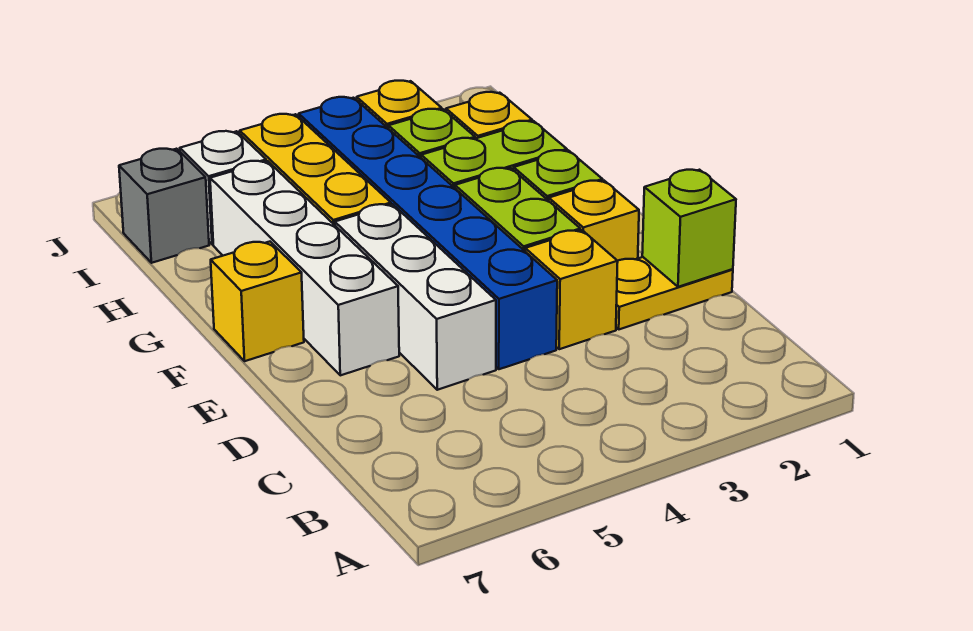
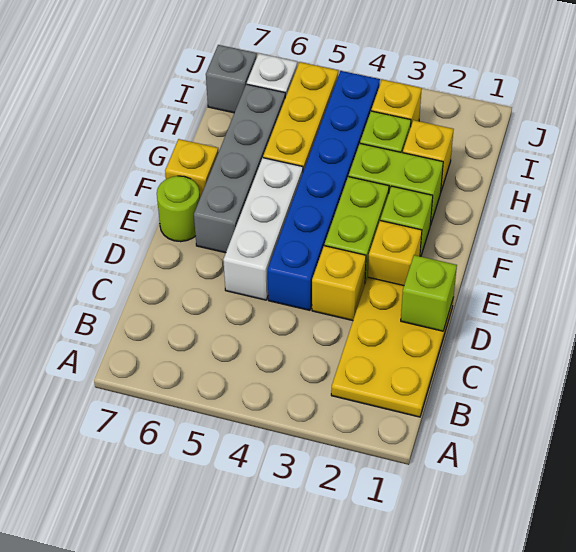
yellow 1x2 plate [616,257,733,329] -> yellow 2x3 plate [331,277,453,417]
white 1x4 brick [210,161,399,375] -> grey 1x4 brick [194,84,285,253]
none -> lime 1x1 round brick [157,176,200,242]

